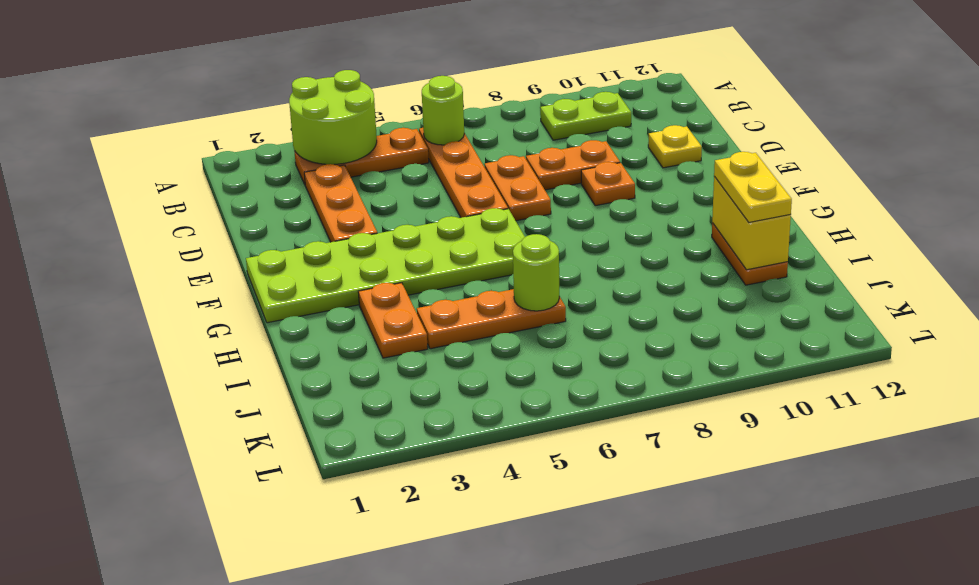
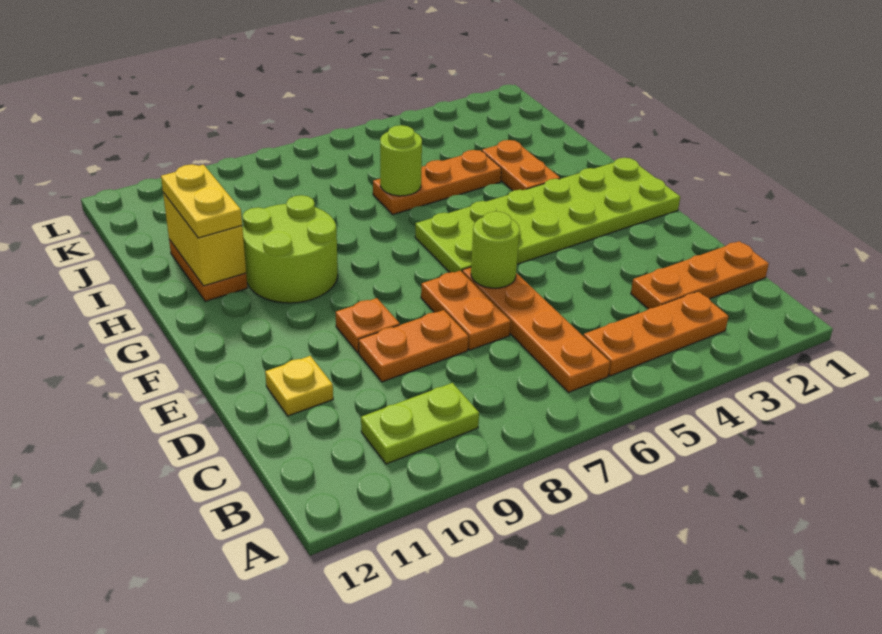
lime 2x2 round brick [289,70,377,164] -> lime 2x2 round brick moved to [243,195,338,303]
lime 1x1 round brick [422,76,464,145] -> lime 1x1 round brick moved to [471,211,520,288]
orange 1x3 plate [304,164,377,242] -> orange 1x3 plate turned to [631,241,769,309]

